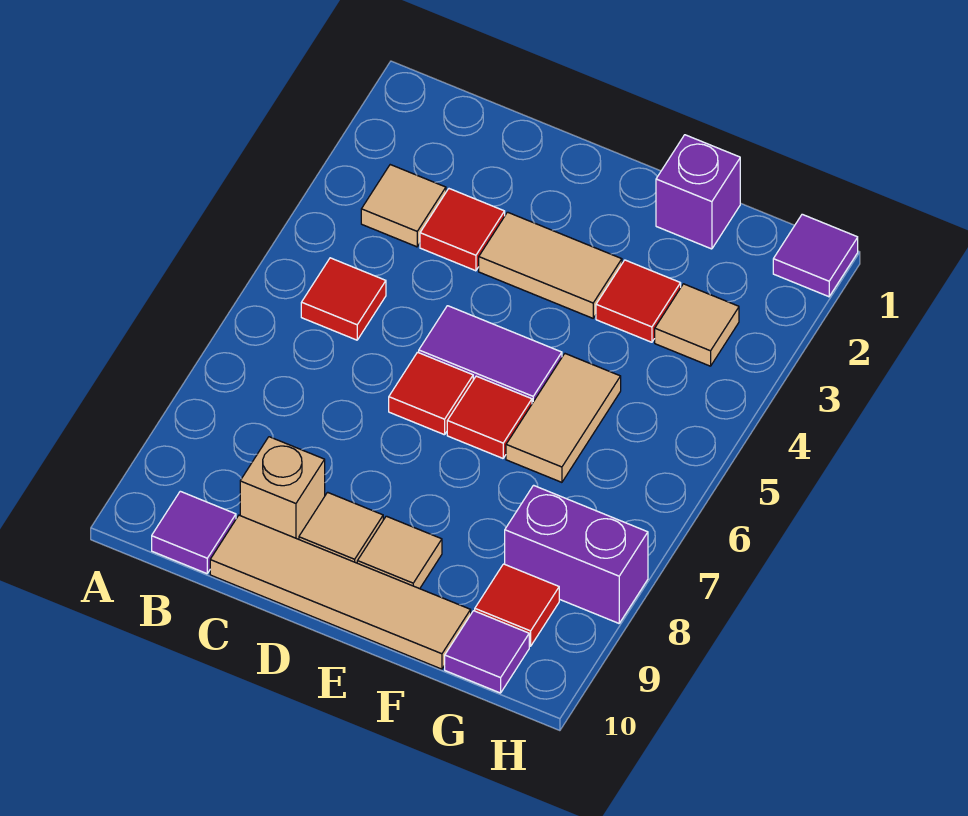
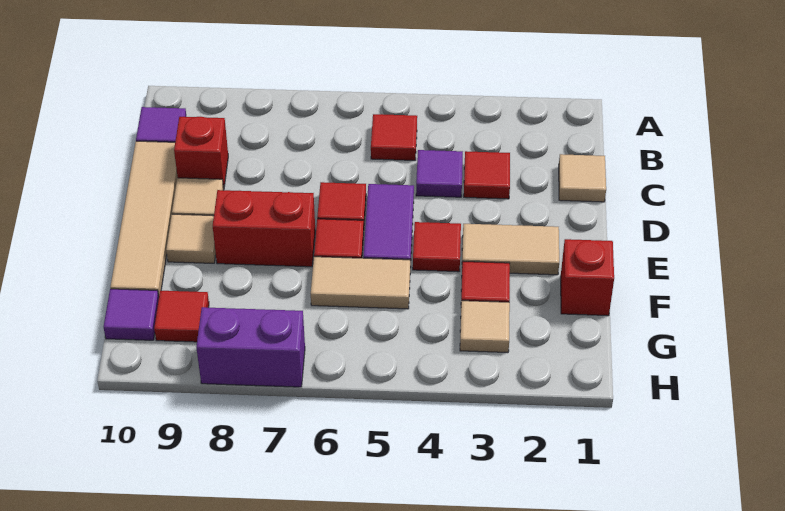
tan 1x1 tile [361,165,446,247] -> tan 1x1 tile moved to [559,154,606,202]
tan 1x1 brick [240,437,325,539] -> red 1x1 brick [174,117,228,188]
tan 1x2 tile [479,212,622,318] -> tan 1x2 tile turned to [462,224,559,275]
none -> red 1x1 tile [413,222,461,272]
none -> red 1x2 brick [213,190,315,267]
purple 1x1 brick [656,135,740,249] -> red 1x1 brick [561,239,614,316]
purple 1x2 brick [505,485,648,623] -> purple 1x2 brick turned to [196,307,305,387]
purple 1x1 tile [773,214,858,297] -> purple 1x1 tile moved to [416,150,463,197]

